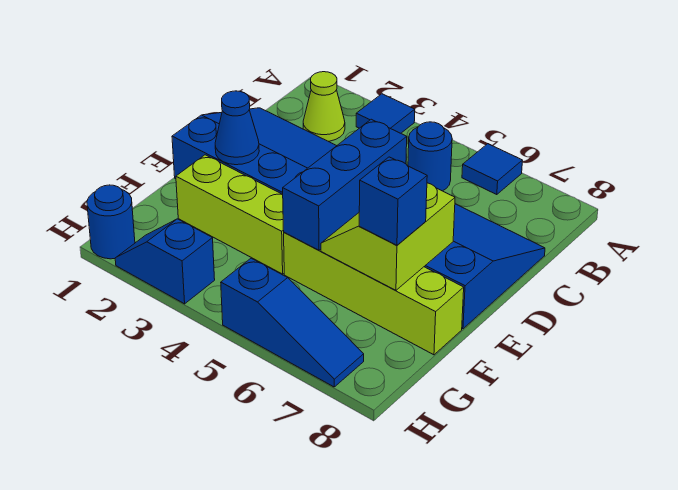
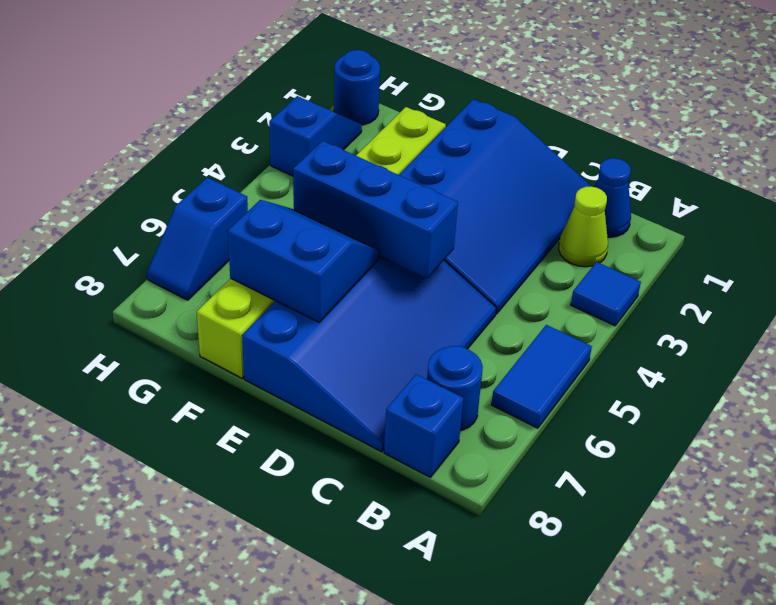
blue 1x1 tile [462,144,523,195] -> blue 1x2 tile [492,325,592,428]
blue 1x1 round brick [408,122,452,191] -> blue 1x1 round brick moved to [427,346,483,431]
blue 1x1 cone [215,91,259,165] -> blue 1x1 cone moved to [594,158,631,237]
lime 2x2 slope [321,183,455,290] -> blue 2x2 slope [228,200,380,322]
blue 1x1 brick [359,157,427,245] -> blue 1x1 brick moved to [384,374,463,477]
blue 1x3 slope [221,258,364,387] -> blue 1x2 slope [147,177,248,300]

